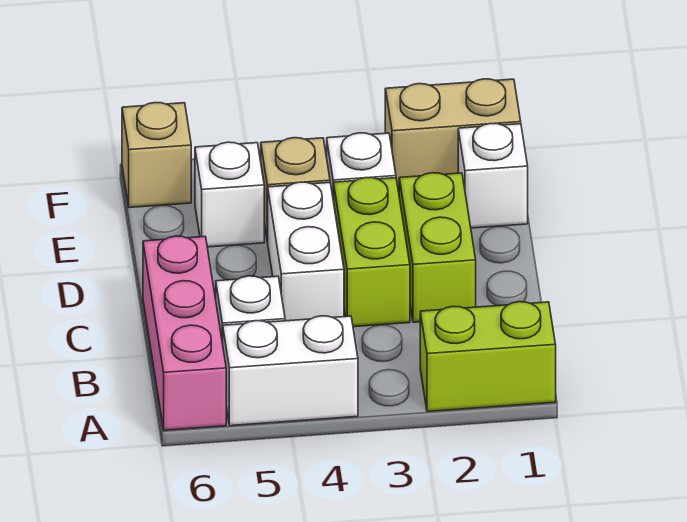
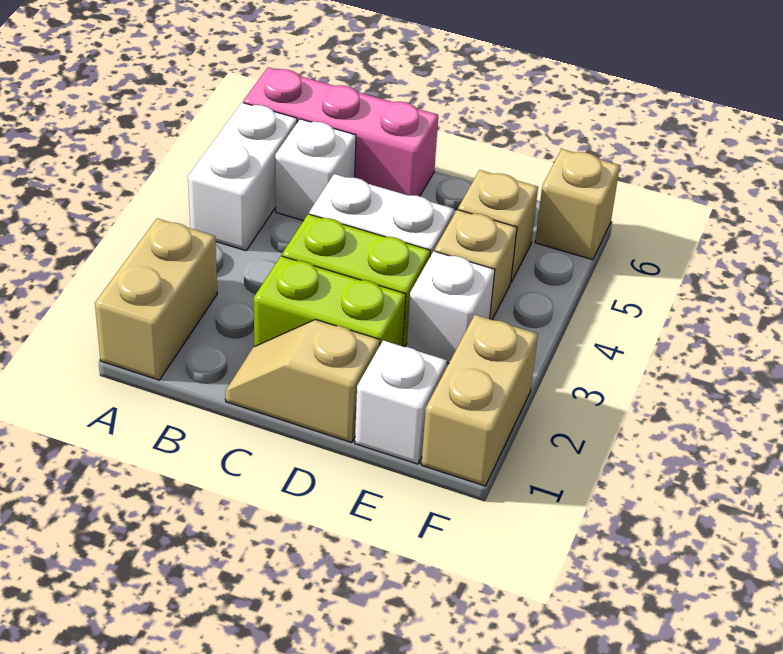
lime 1x2 brick [420,302,556,411] -> tan 1x2 brick [95,218,217,380]
none -> tan 1x2 slope [225,320,380,443]
white 1x1 brick [195,142,264,247] -> tan 1x1 brick [458,170,538,282]

